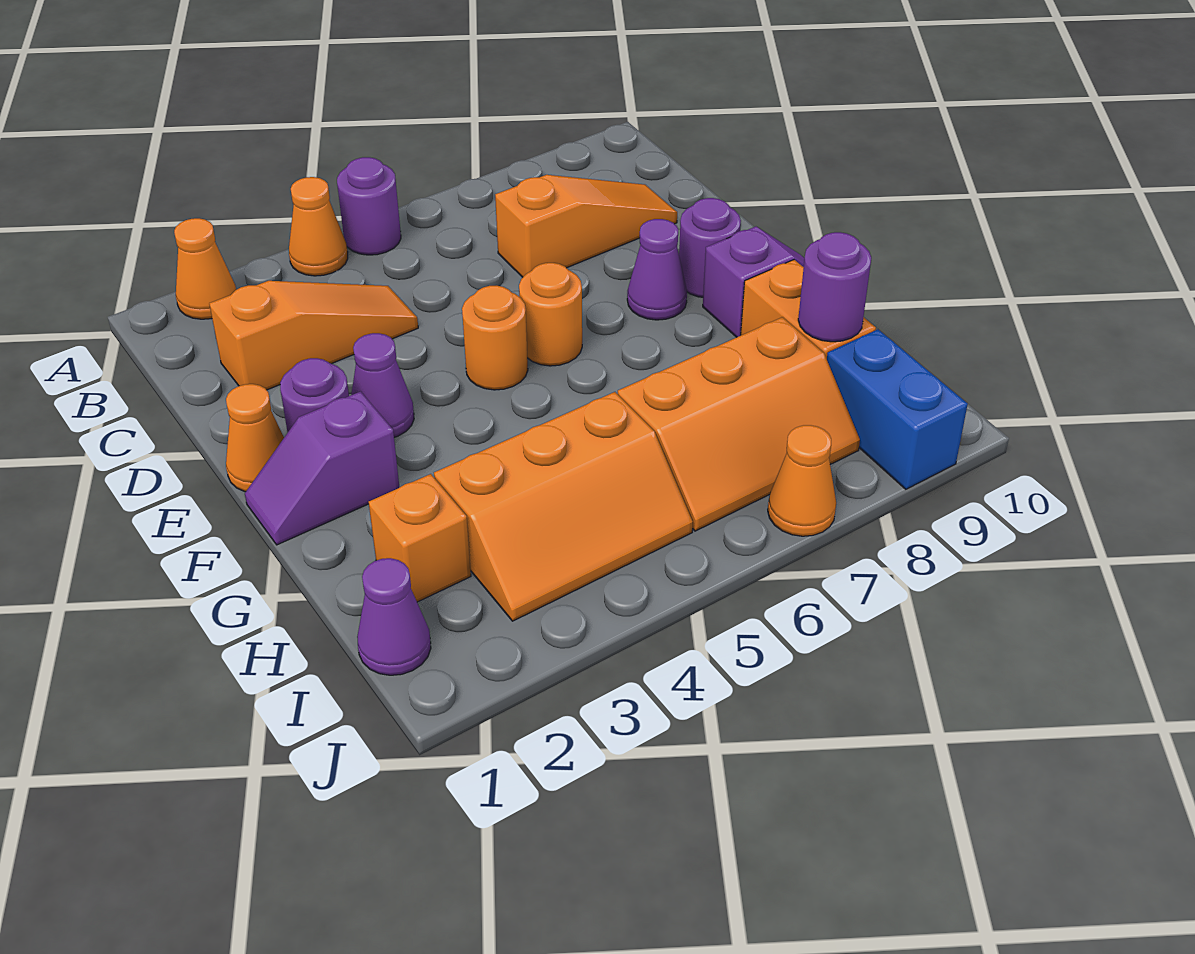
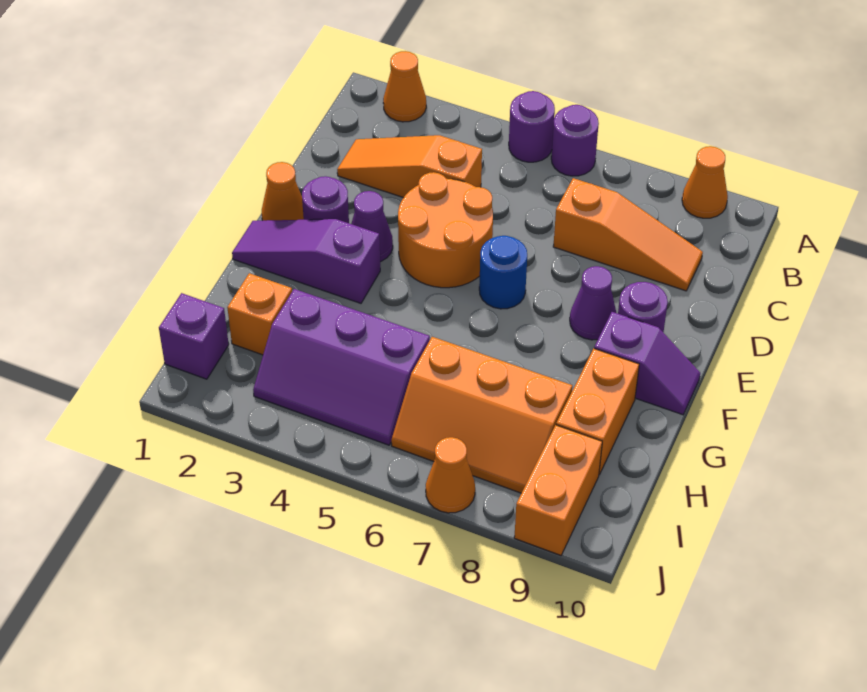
orange 1x1 cone [289,177,348,276] -> orange 1x1 cone moved to [682,146,728,218]
orange 1x3 slope [209,281,418,390] -> orange 1x3 slope turned to [337,135,482,198]
orange 1x1 round brick [462,286,528,390] -> orange 2x2 round brick [398,172,493,288]
orange 1x1 round brick [519,263,582,366] -> blue 1x1 round brick [479,236,527,309]
purple 1x2 slope [245,392,399,545] -> purple 1x3 slope [232,219,380,303]
orange 2x3 slope [434,392,693,621] -> purple 2x3 slope [253,289,430,445]
purple 1x1 round brick [798,232,871,342] -> purple 1x1 round brick moved to [551,105,599,176]
purple 1x1 cone [357,558,431,675] -> purple 1x1 brick [159,293,229,379]
blue 1x2 brick [827,329,968,489] -> orange 1x2 brick [514,425,602,555]

